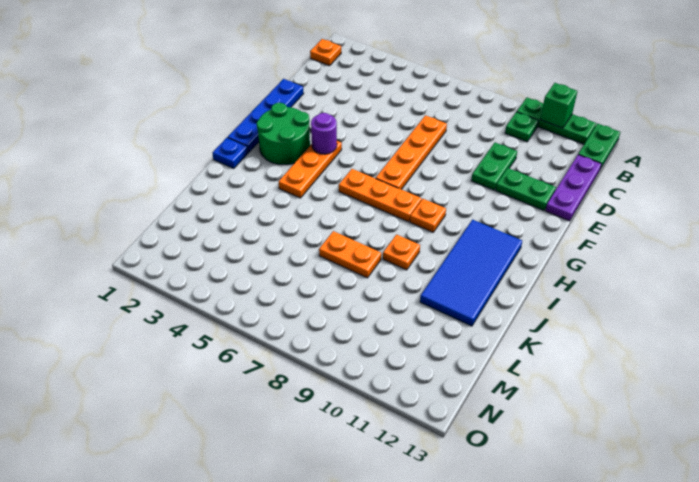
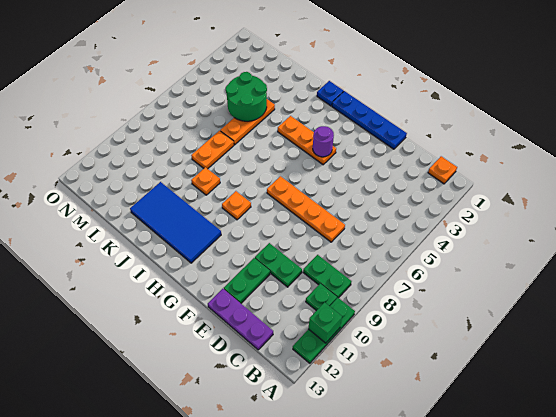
green 1x2 plate [578,124,620,169] -> green 1x2 plate moved to [303,255,351,298]
green 2x2 round brick [257,103,310,165] -> green 2x2 round brick moved to [226,72,267,121]
orange 1x3 plate [339,169,422,222] -> orange 1x3 plate moved to [220,99,275,145]

